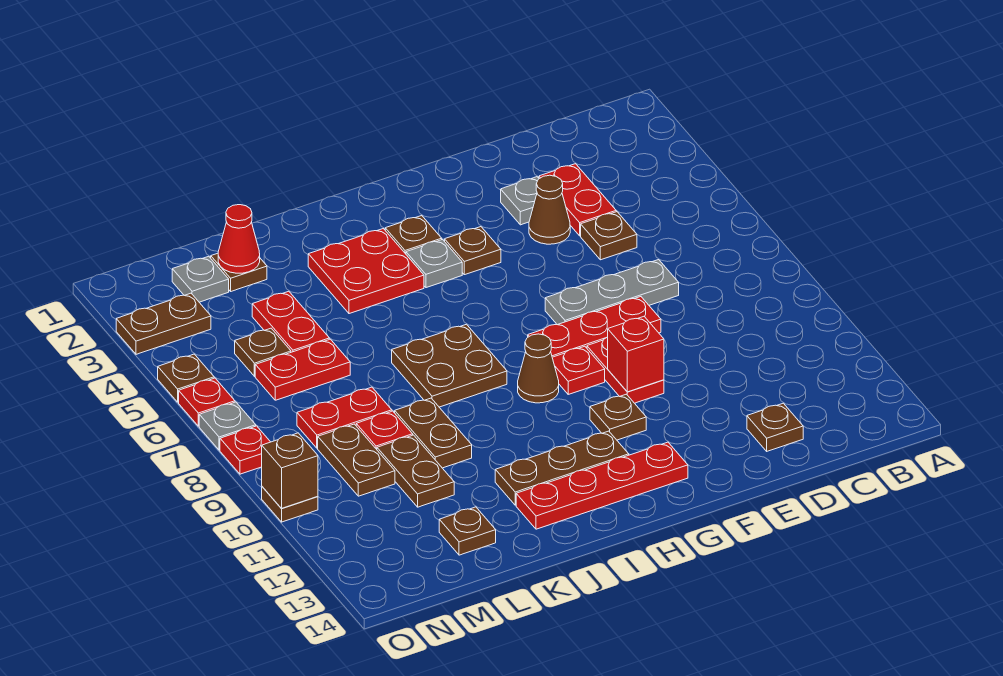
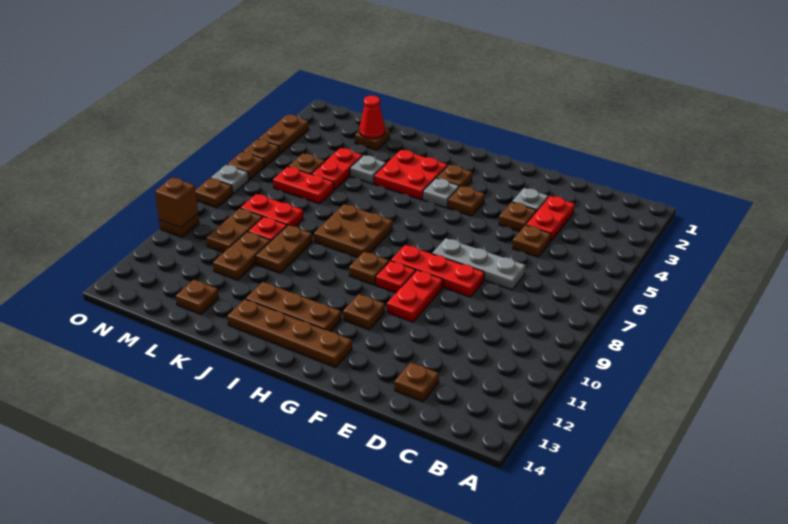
brown 1x1 cone [529,175,570,244] -> brown 1x1 plate [499,202,536,232]
red 1x1 brick [608,317,664,392] -> none
red 1x4 plate [516,442,688,529] -> brown 1x4 plate [227,299,352,367]
brown 1x1 cone [518,334,559,403] -> brown 1x1 plate [349,252,389,285]
grey 1x1 plate [172,256,229,302] -> grey 1x1 plate moved to [350,155,386,184]
brown 1x2 plate [116,293,211,354] -> brown 1x2 plate turned to [258,115,309,154]
red 1x1 plate [179,378,235,426] -> brown 1x1 plate [227,152,264,180]
red 1x1 plate [220,426,270,474] -> brown 1x1 plate [195,178,233,208]

